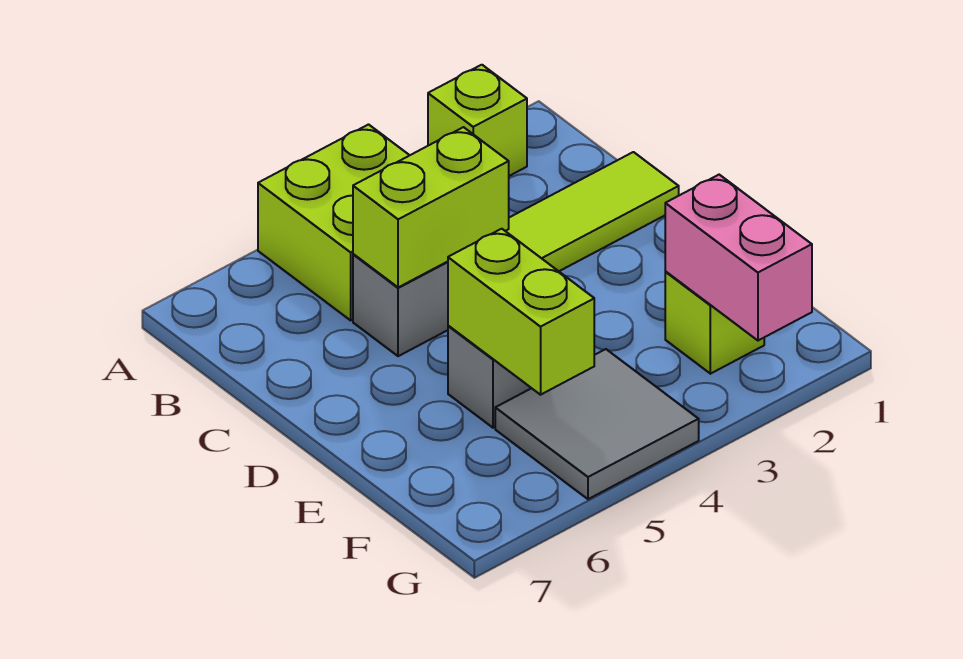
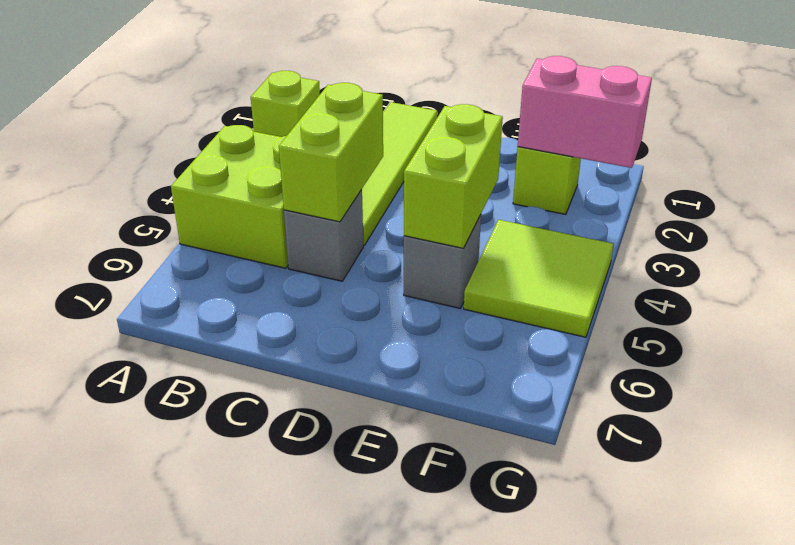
lime 1x2 brick [448,229,594,395] -> lime 1x2 brick turned to [404,104,503,248]
grey 2x2 tile [495,349,699,499] -> lime 2x2 tile [464,220,614,337]

